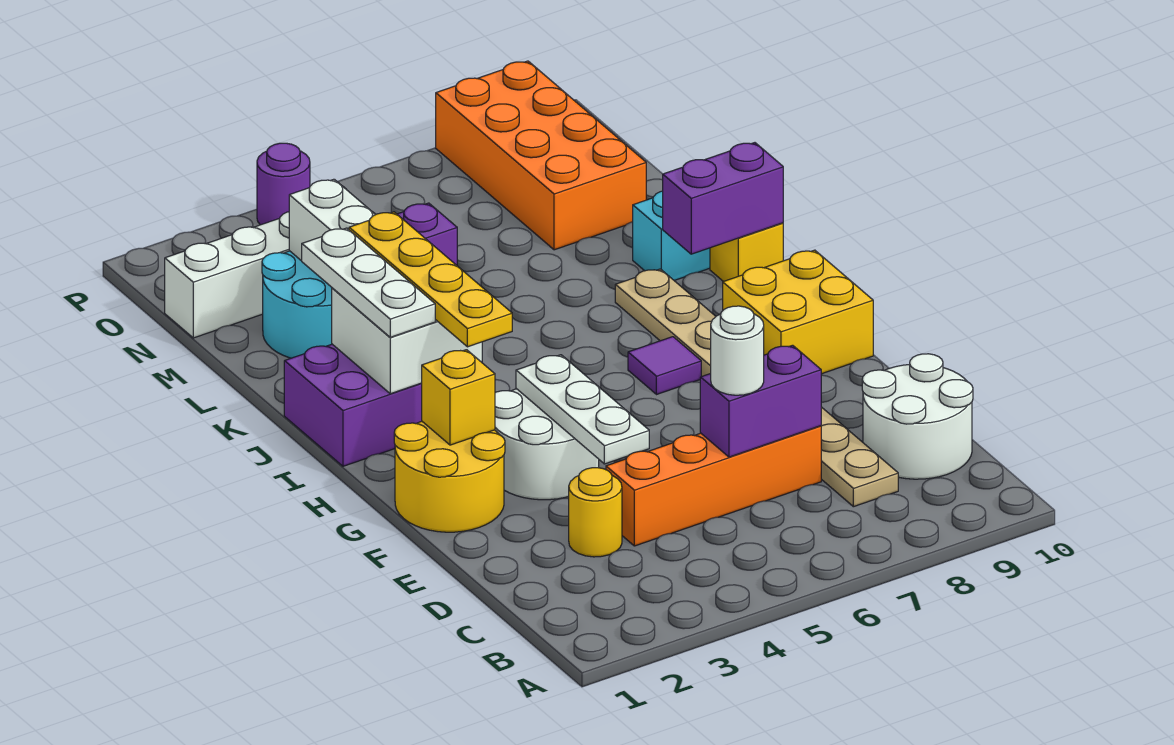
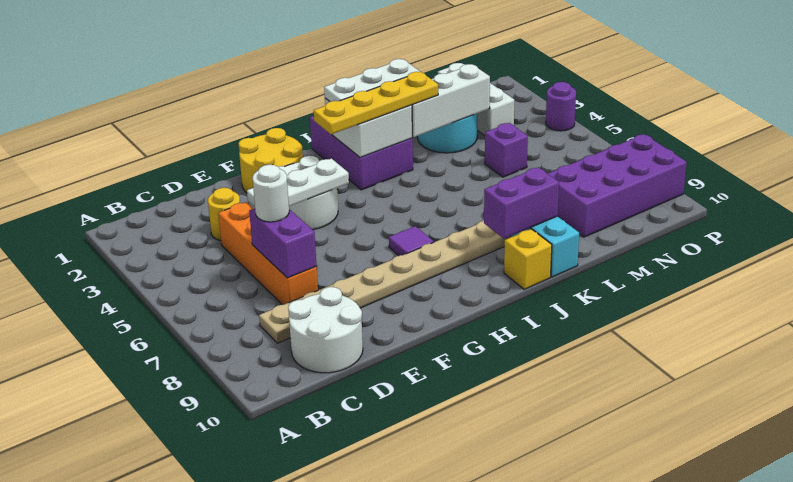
yellow 1x1 brick [422,350,495,445] -> none
yellow 2x2 brick [723,250,873,374] -> none
purple 1x2 brick [663,143,783,254] -> purple 1x2 brick turned to [484,167,559,239]
orange 2x4 brick [436,61,646,250] -> purple 2x4 brick [548,134,687,237]

